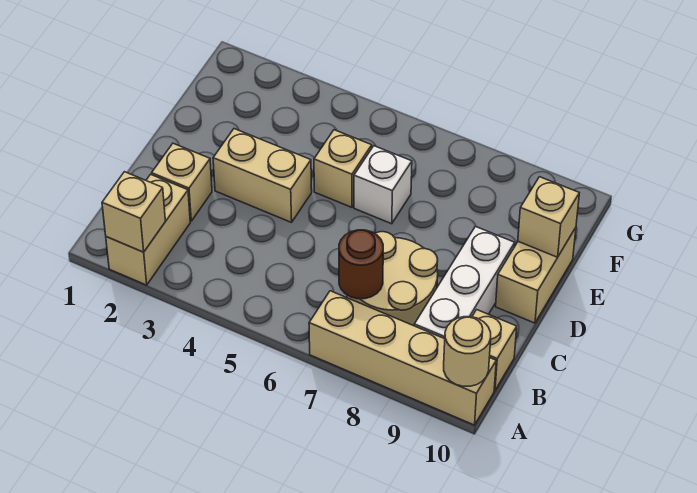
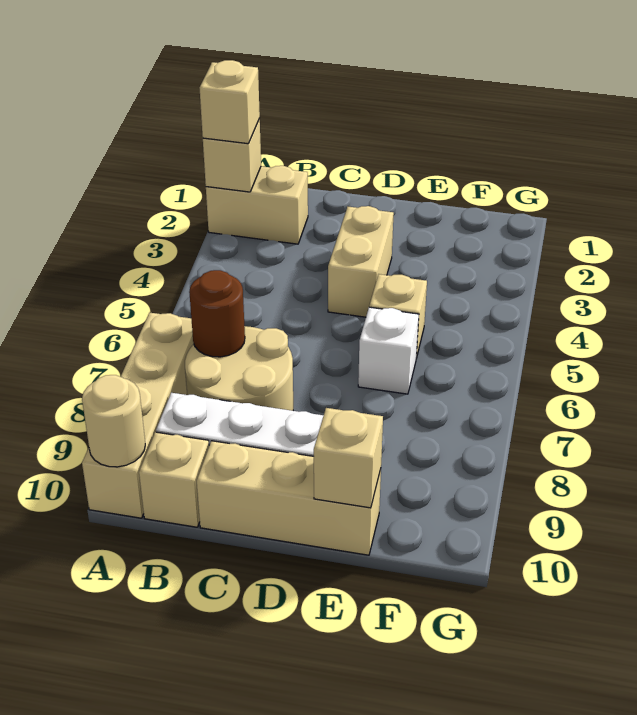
tan 1x1 brick [152,143,212,221] -> tan 1x1 brick moved to [200,60,260,144]
tan 1x2 brick [496,228,576,323] -> tan 1x3 brick [197,441,381,555]

